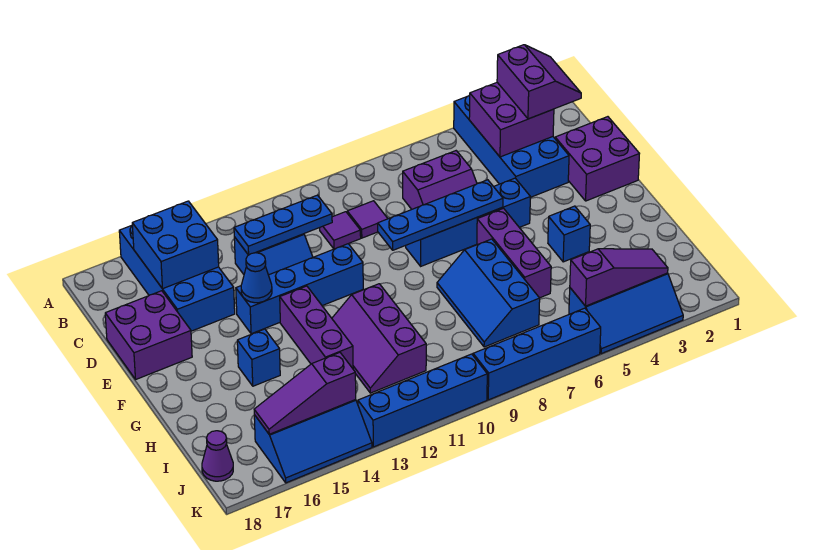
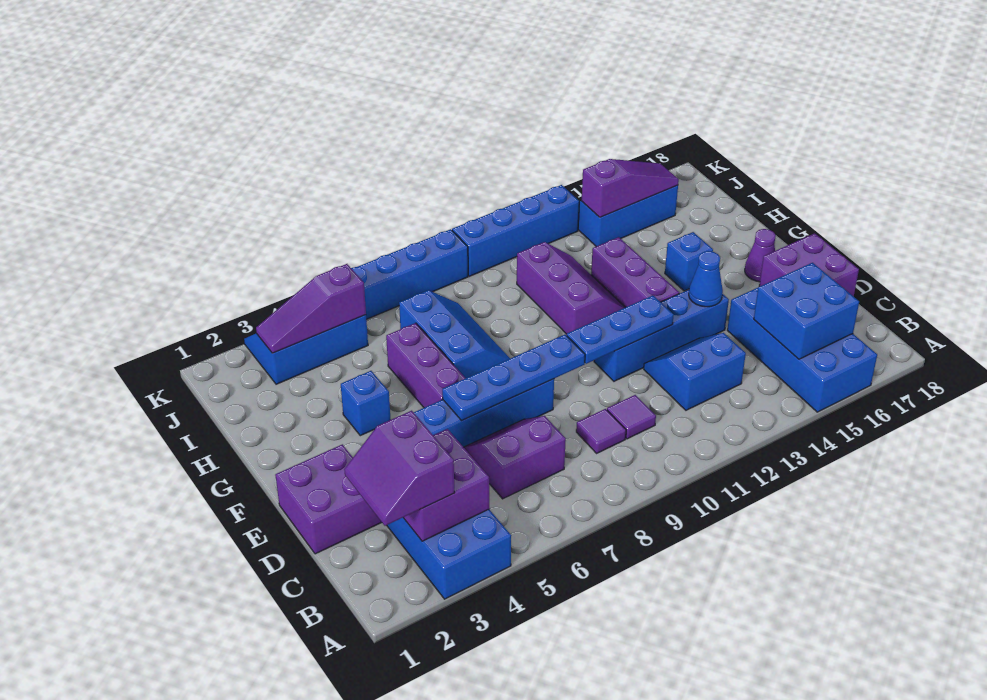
blue 1x3 plate [234,195,332,255] -> blue 1x3 plate moved to [567,295,674,364]
purple 1x1 cone [202,431,233,481] -> purple 1x1 cone moved to [745,229,776,282]

